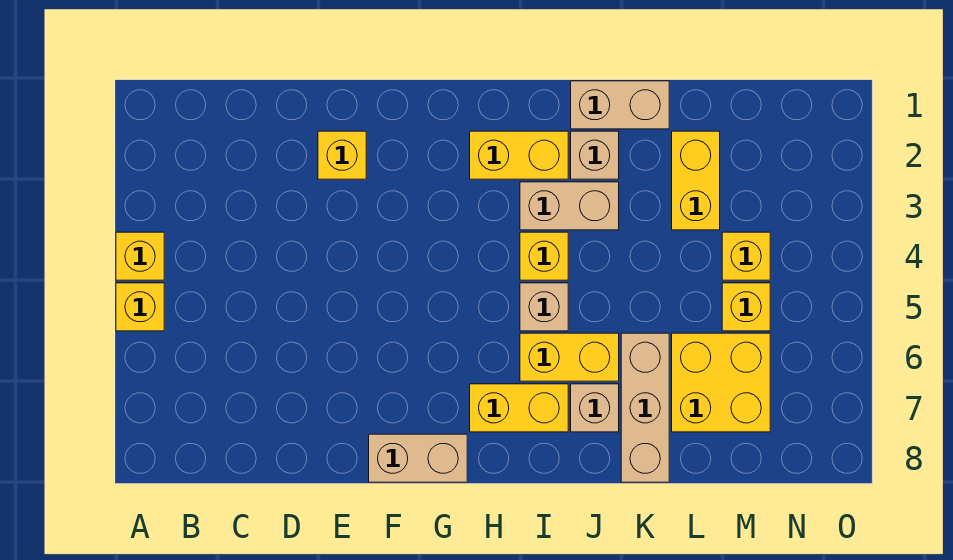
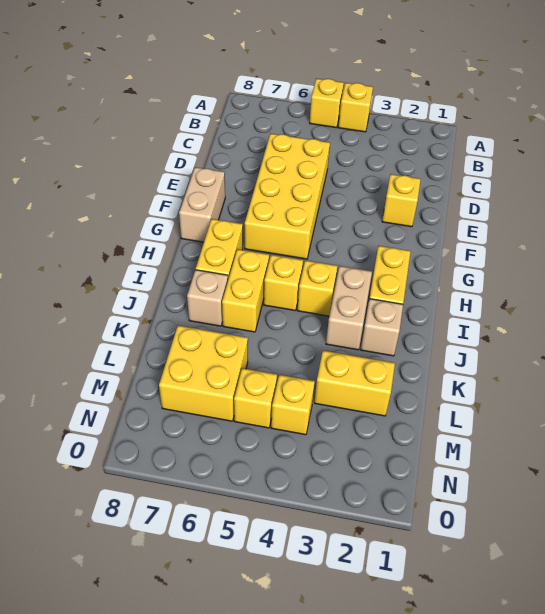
none -> yellow 2x4 brick [245,133,330,259]
tan 1x1 brick [520,283,568,331] -> yellow 1x1 brick [264,255,303,311]
tan 1x2 brick [571,81,669,129] -> none
tan 1x3 brick [621,333,669,482] -> none

